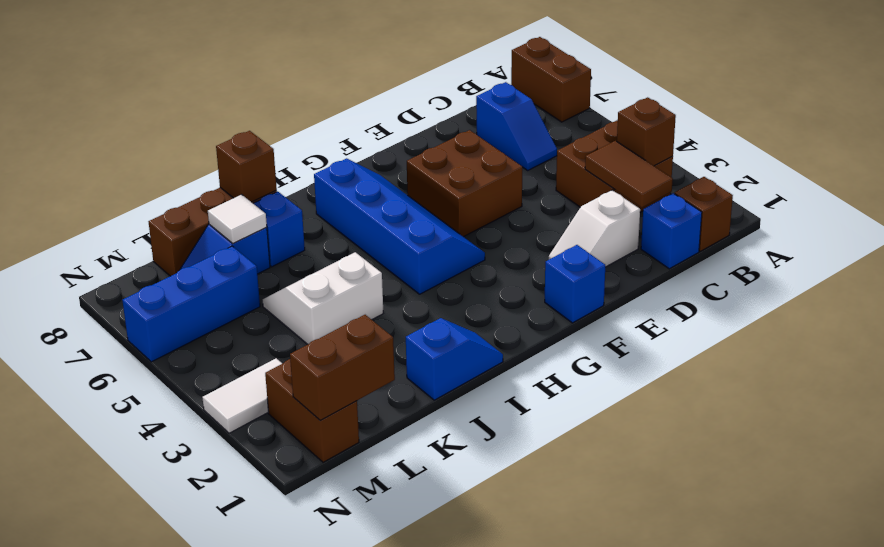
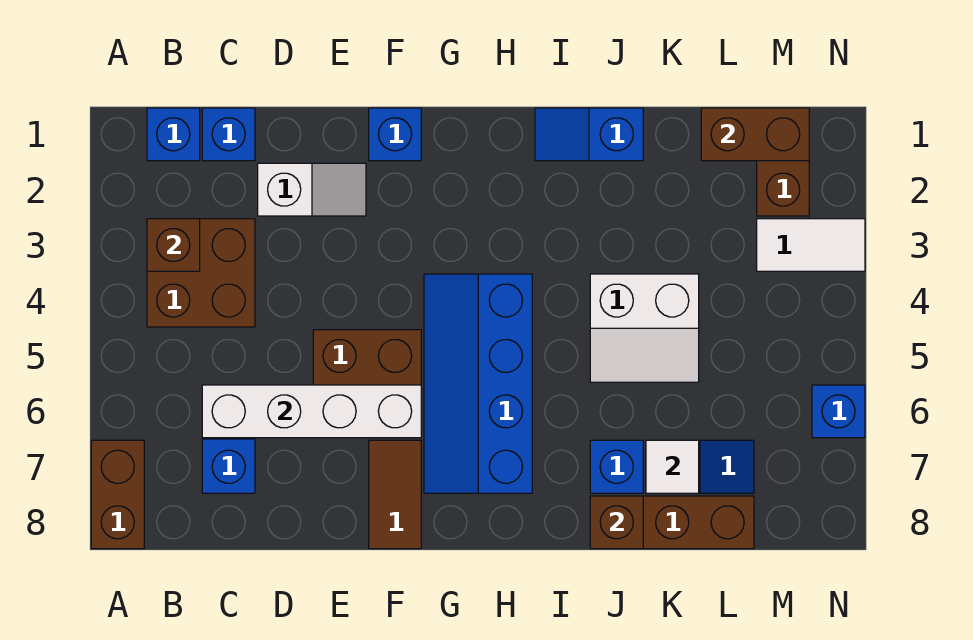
brown 1x1 brick [675,177,733,251] -> blue 1x1 brick [147,108,200,161]
brown 1x2 tile [585,141,673,207] -> brown 1x2 tile moved to [369,440,421,549]
none -> white 1x4 brick [202,385,421,438]
blue 1x3 brick [122,246,260,362] -> blue 1x1 brick [812,385,865,438]

